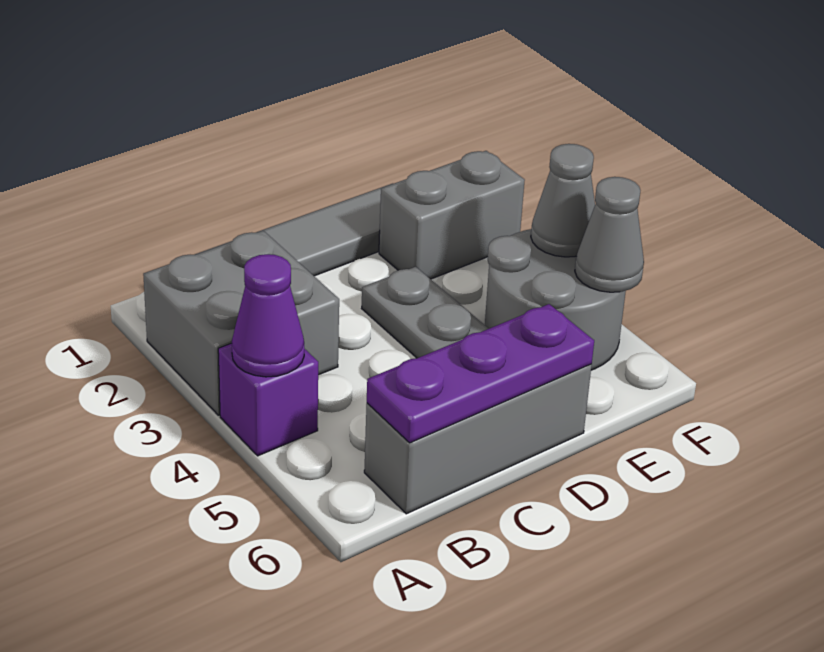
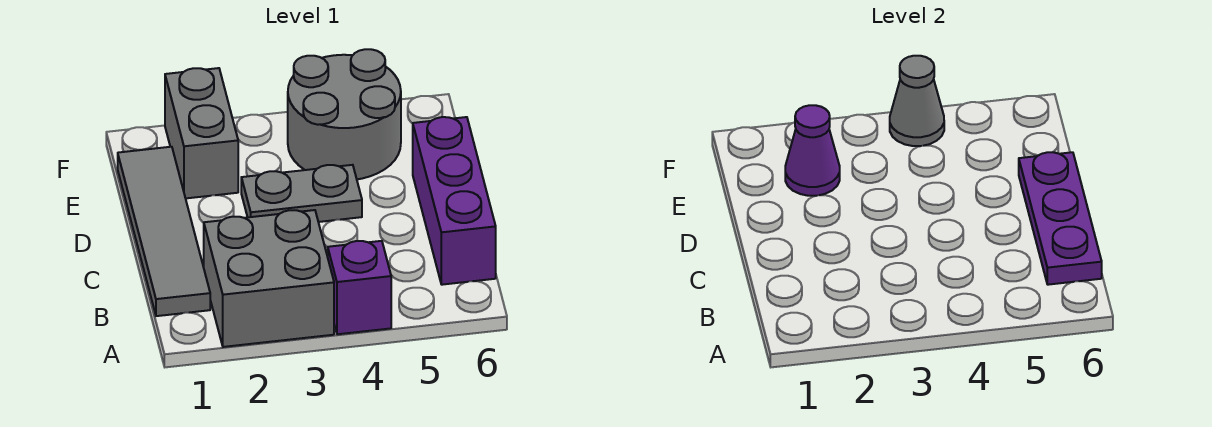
purple 1x1 cone [232,254,304,377] -> purple 1x1 cone moved to [785,105,840,196]
grey 1x3 brick [364,364,592,514] -> purple 1x3 brick [413,117,496,285]
grey 1x1 cone [575,177,644,292] -> none

